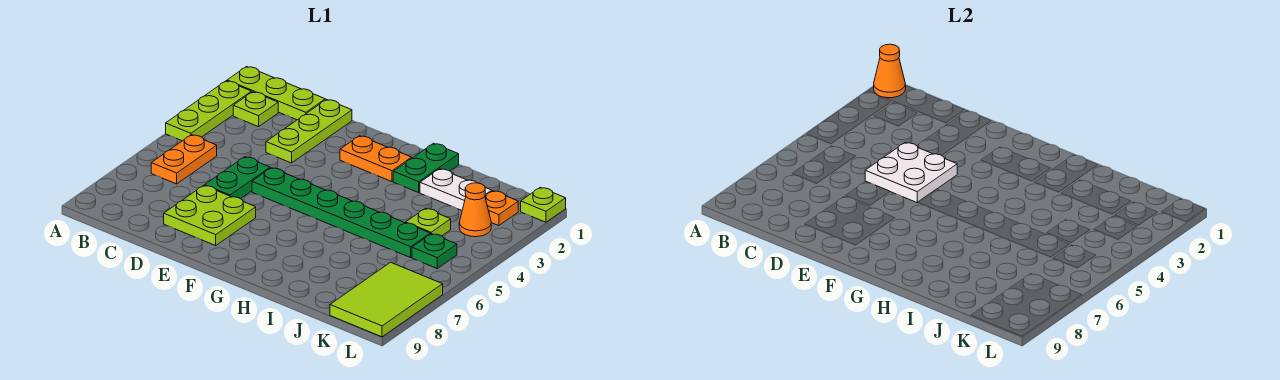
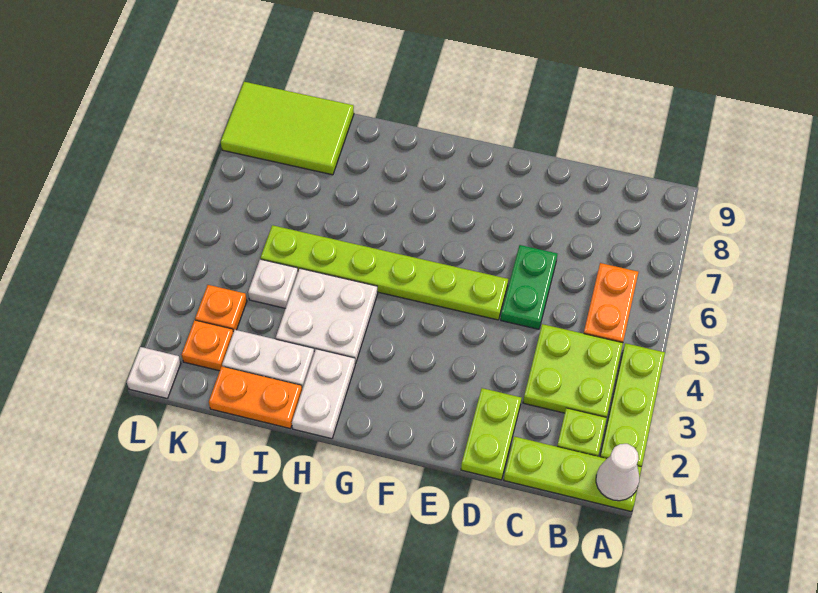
orange 1x1 cone [874,44,906,98] -> white 1x1 cone [596,444,639,501]
lime 1x3 plate [266,99,352,163] -> lime 1x2 plate [461,388,521,480]
white 2x2 plate [865,142,957,202] -> white 2x2 plate moved to [276,268,378,364]
lime 2x2 plate [164,185,256,245] -> lime 2x2 plate moved to [523,324,623,418]
green 1x6 plate [252,168,430,258] -> lime 1x6 plate [261,225,508,320]
orange 1x2 plate [340,136,412,182] -> orange 1x2 plate moved to [209,366,302,429]
green 1x2 plate [393,144,459,193] -> white 1x2 plate [292,349,355,439]
lime 1x1 plate [406,208,451,236] -> white 1x1 plate [248,259,298,308]
orange 1x1 cone [459,183,491,237] -> orange 1x1 plate [195,285,247,332]
green 1x1 plate [412,234,457,268] -> none
lime 2x3 tile [330,262,443,337] -> lime 2x3 tile turned to [221,82,354,175]
lime 1x1 plate [521,187,566,222] -> white 1x1 plate [127,347,181,399]

